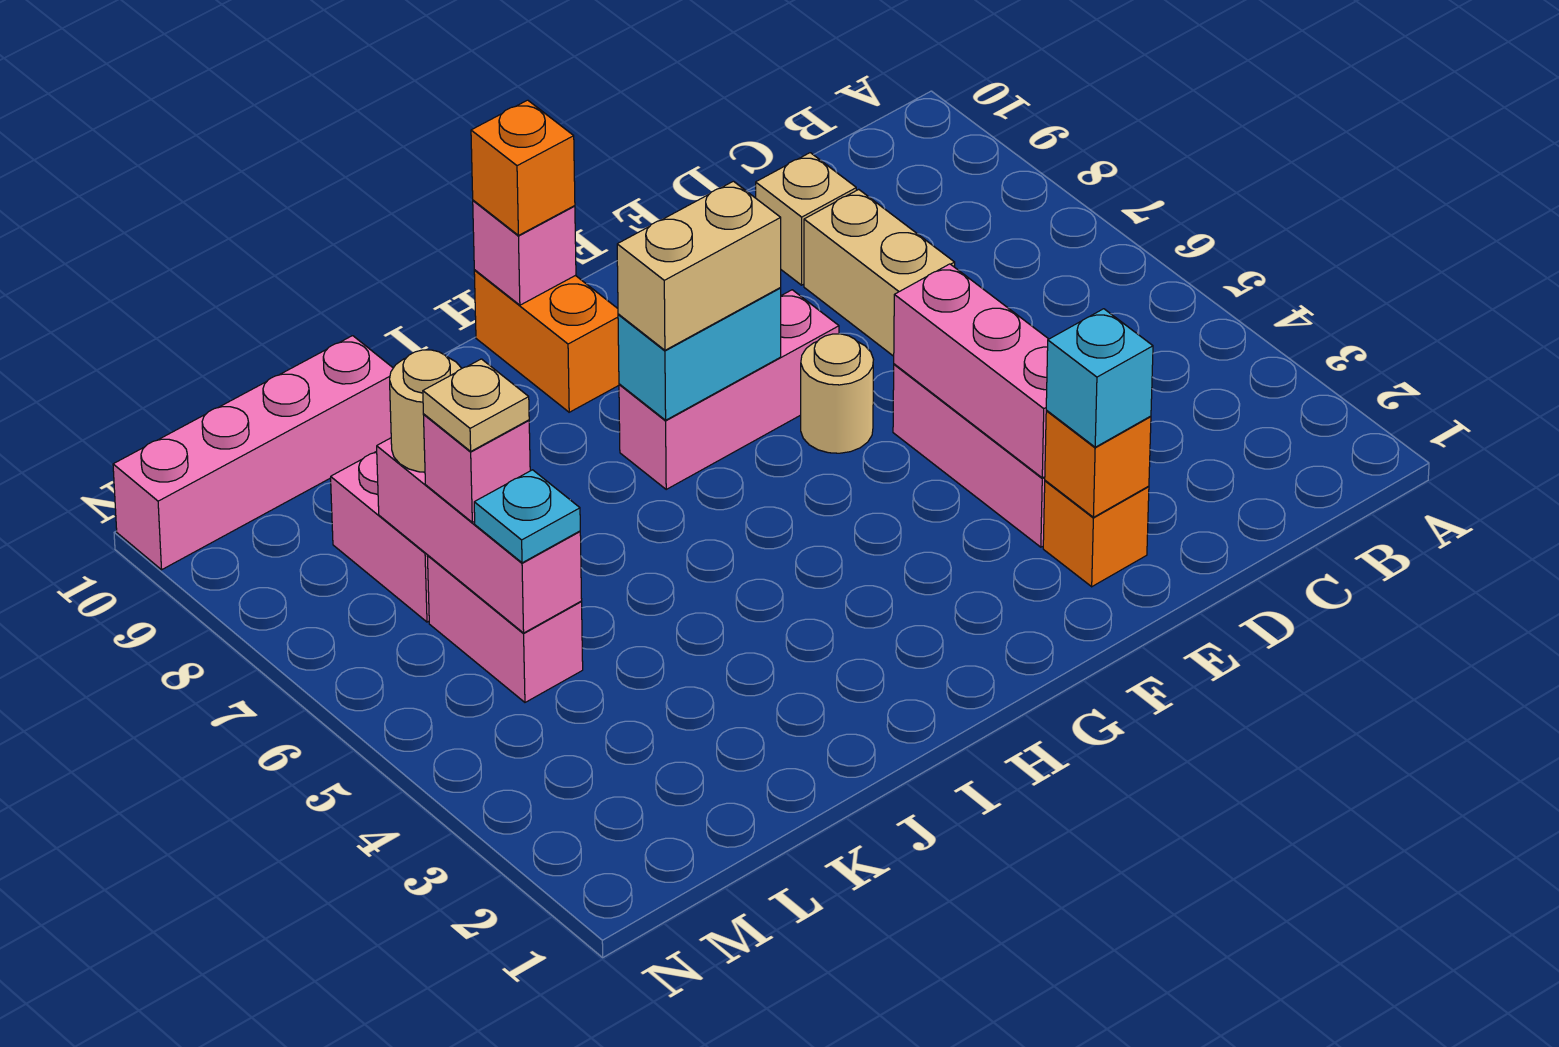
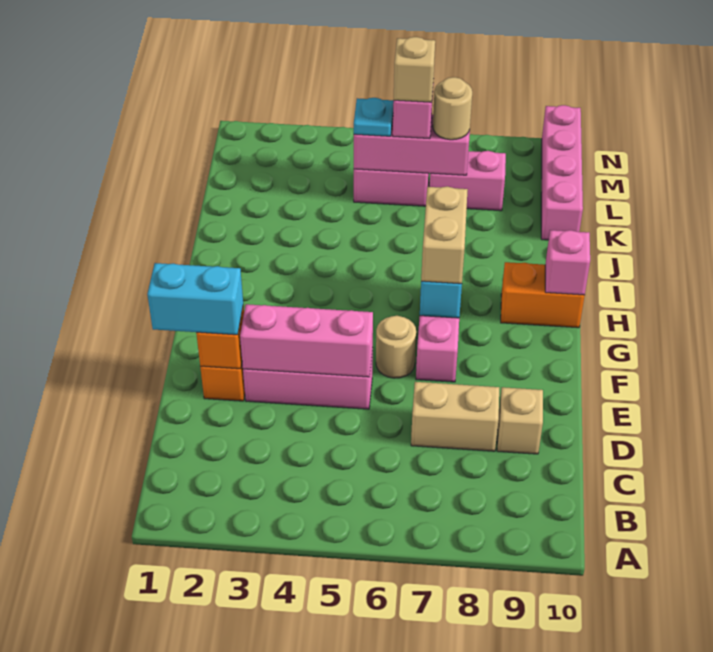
cyan 1x1 brick [1046,309,1153,447] -> cyan 1x2 brick [147,263,243,335]
orange 1x1 brick [471,100,575,235] -> none
tan 1x1 plate [423,359,529,451] -> tan 1x1 brick [394,37,435,102]

